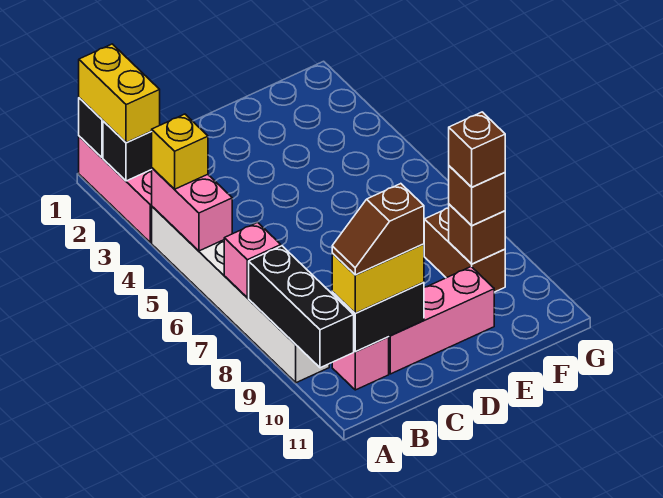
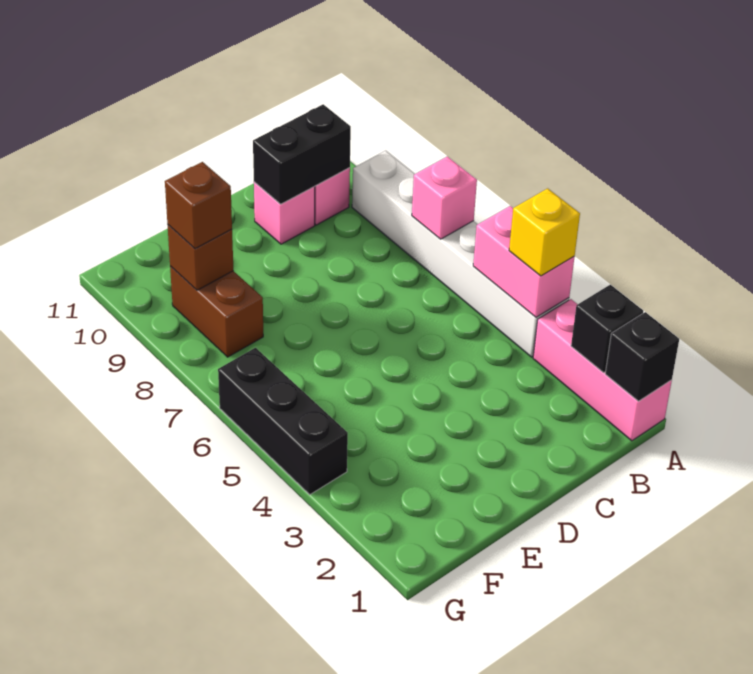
yellow 1x2 brick [79,44,160,143] -> none
black 1x3 brick [249,246,354,368] -> black 1x3 brick moved to [218,348,348,495]
yellow 1x2 brick [332,244,424,313] -> none
brown 1x2 slope [332,184,424,275] -> none
pink 1x3 brick [389,267,494,374] -> pink 1x1 brick [254,182,315,244]
brown 1x1 brick [449,112,505,187] -> none

